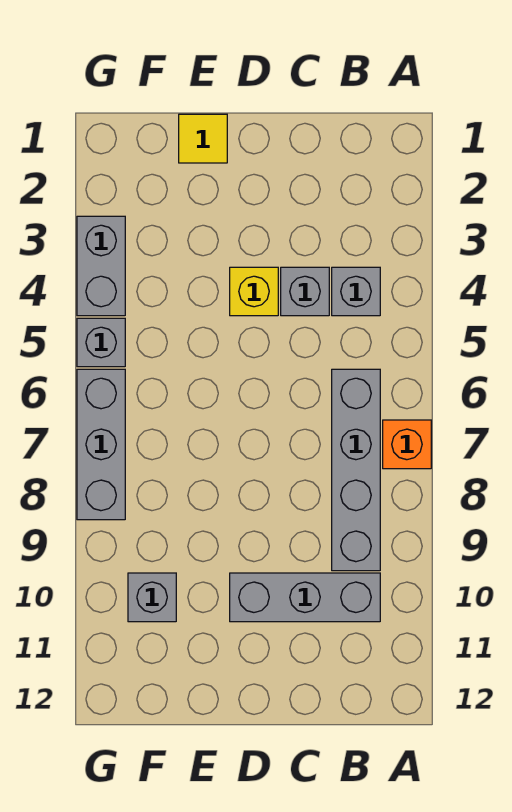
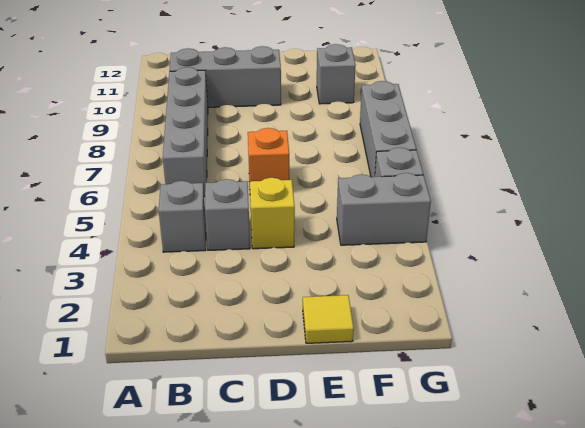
orange 1x1 brick [383,420,431,469] -> orange 1x1 brick moved to [248,128,289,181]
grey 1x2 brick [77,216,125,316] -> grey 1x2 brick turned to [337,173,431,245]

